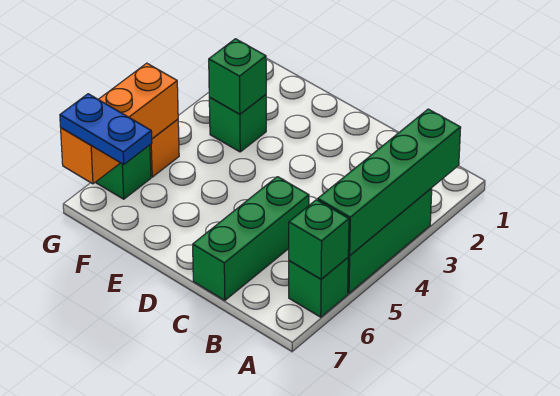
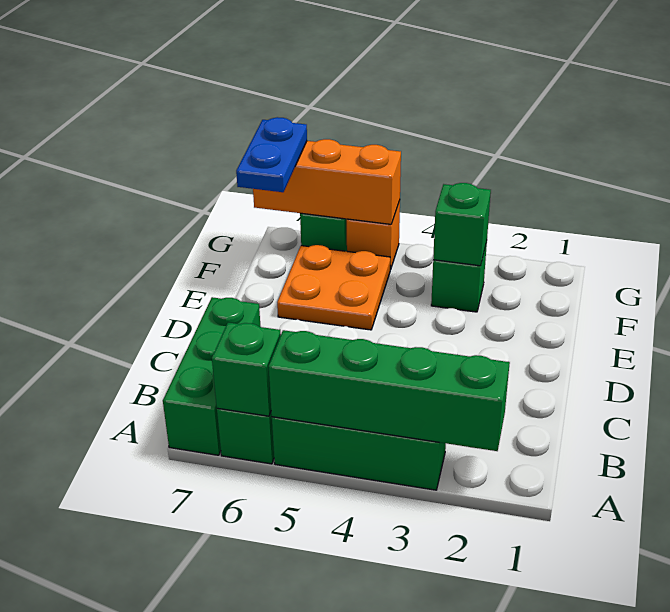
green 1x3 brick [193,177,309,300] -> green 1x3 brick turned to [163,297,261,455]
none -> orange 2x2 plate [277,245,390,330]

